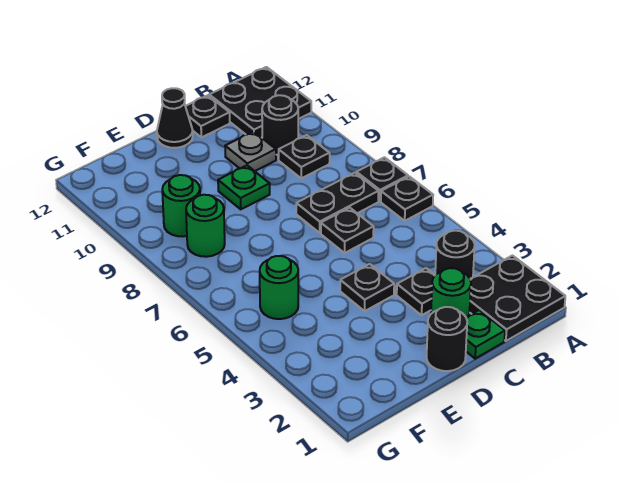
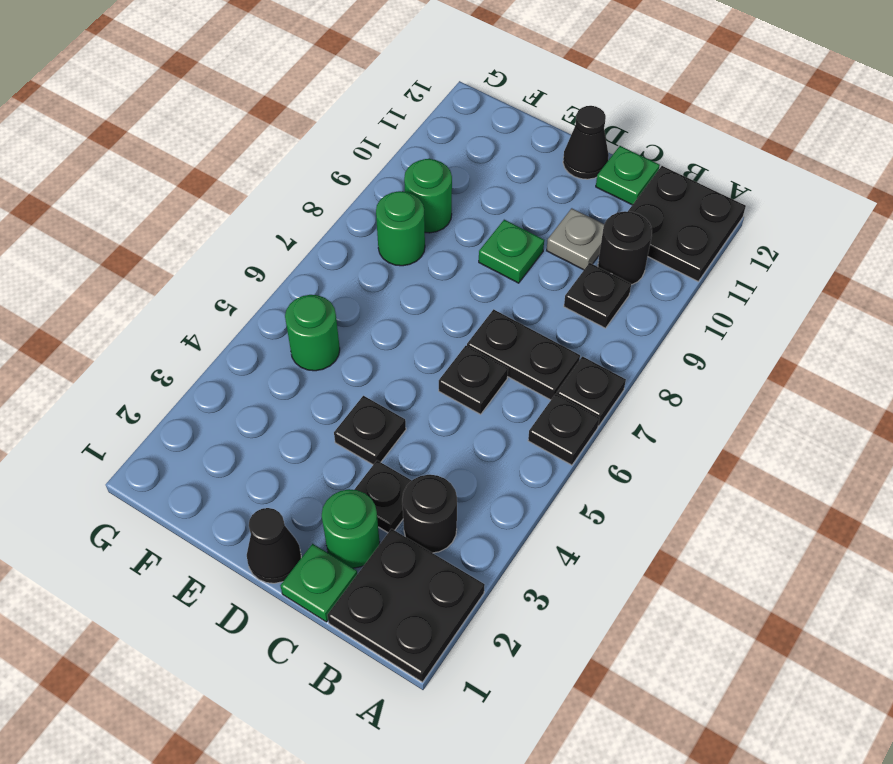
black 1x1 plate [185,95,230,137] -> green 1x1 plate [596,146,660,205]
black 1x1 round brick [427,307,467,371] -> black 1x1 cone [247,508,301,583]

